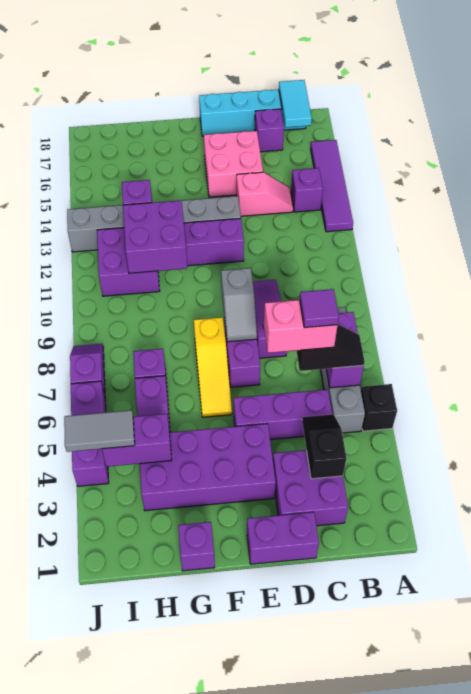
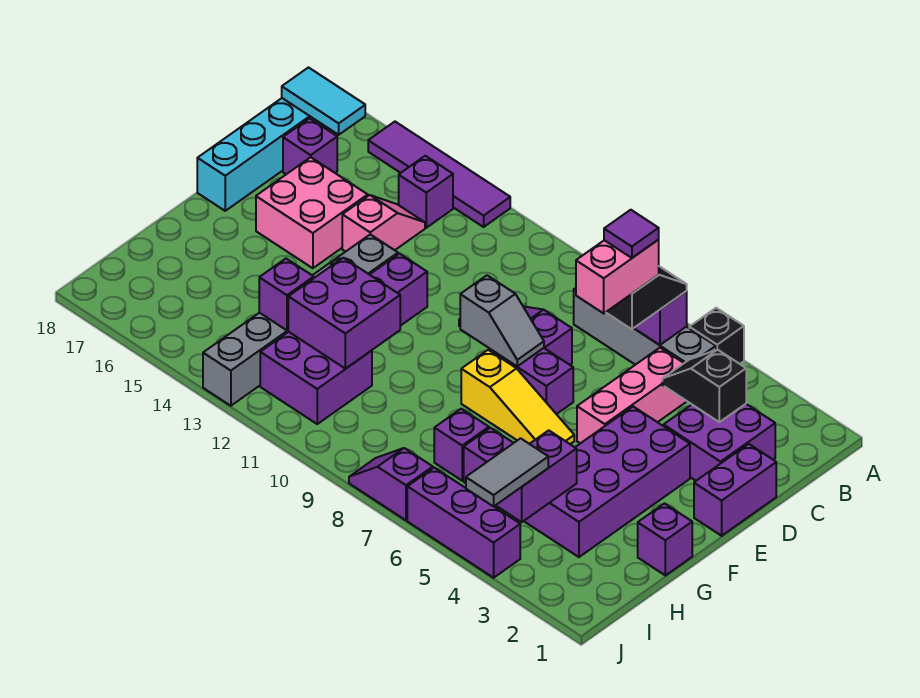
purple 1x3 brick [234,390,332,440] -> pink 1x3 brick [577,348,687,443]

